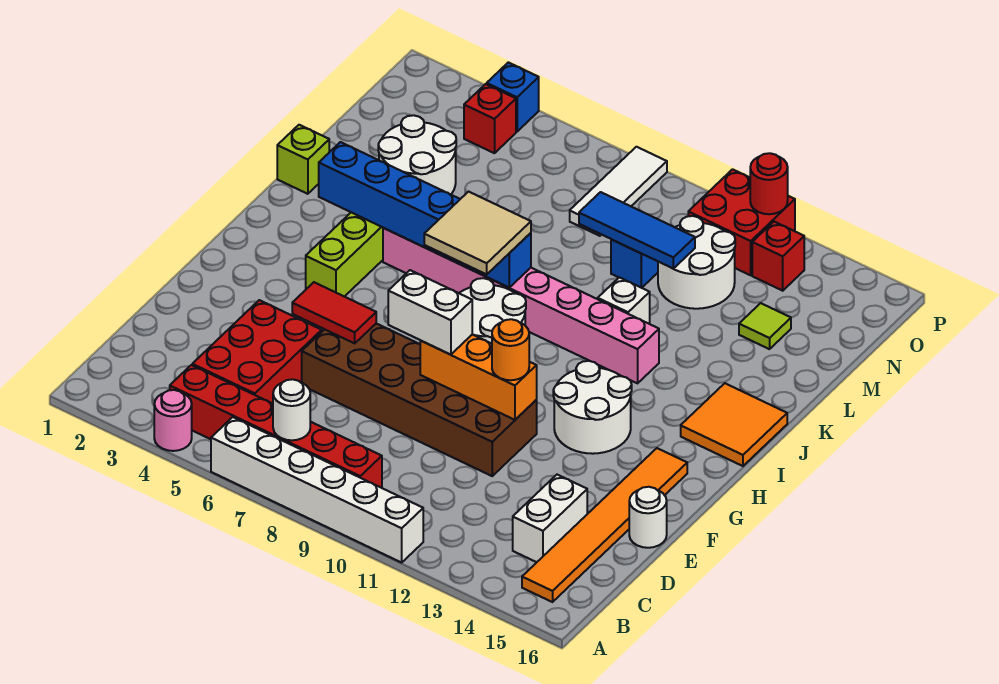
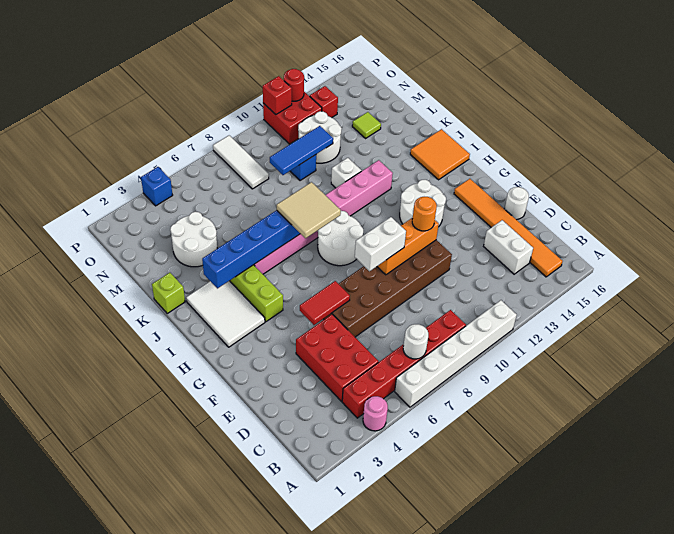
none -> white 2x3 tile [186,281,265,347]
red 1x1 brick [464,84,516,153] -> red 1x1 brick moved to [263,76,292,114]

